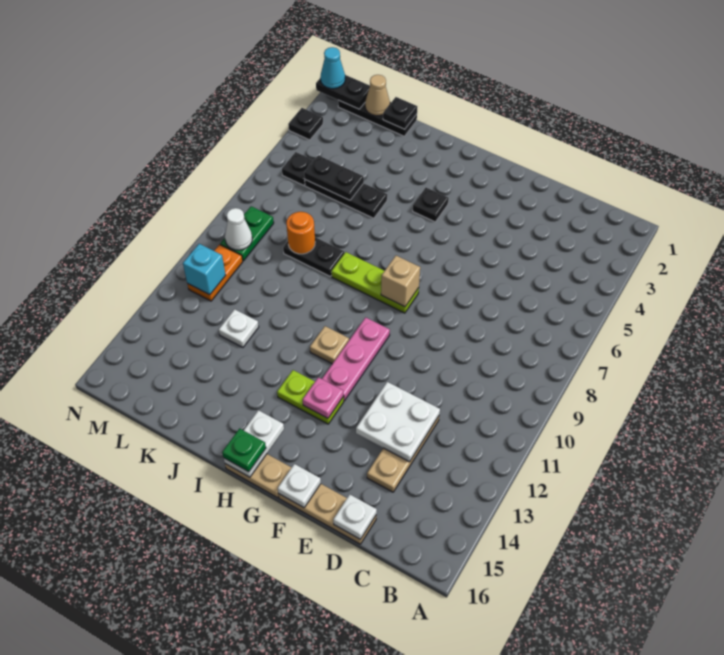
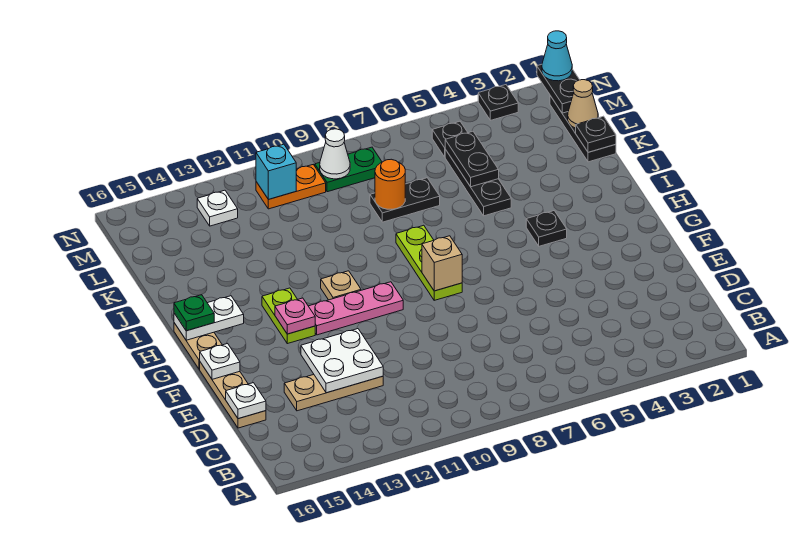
black 1x2 plate [283,237,344,277] -> black 1x2 plate turned to [370,178,440,222]
white 1x1 plate [219,309,259,347] -> white 1x1 plate moved to [197,190,238,226]

